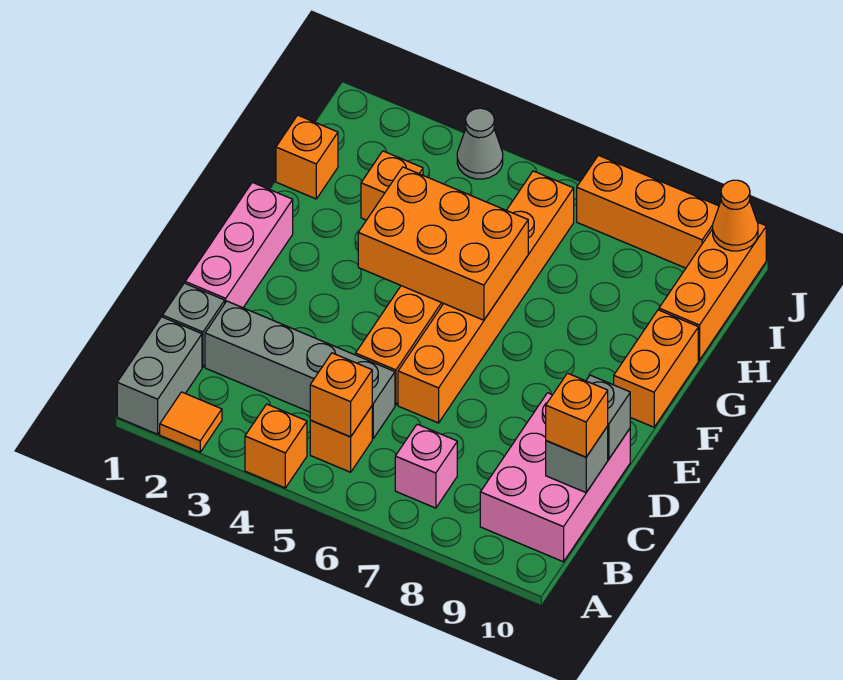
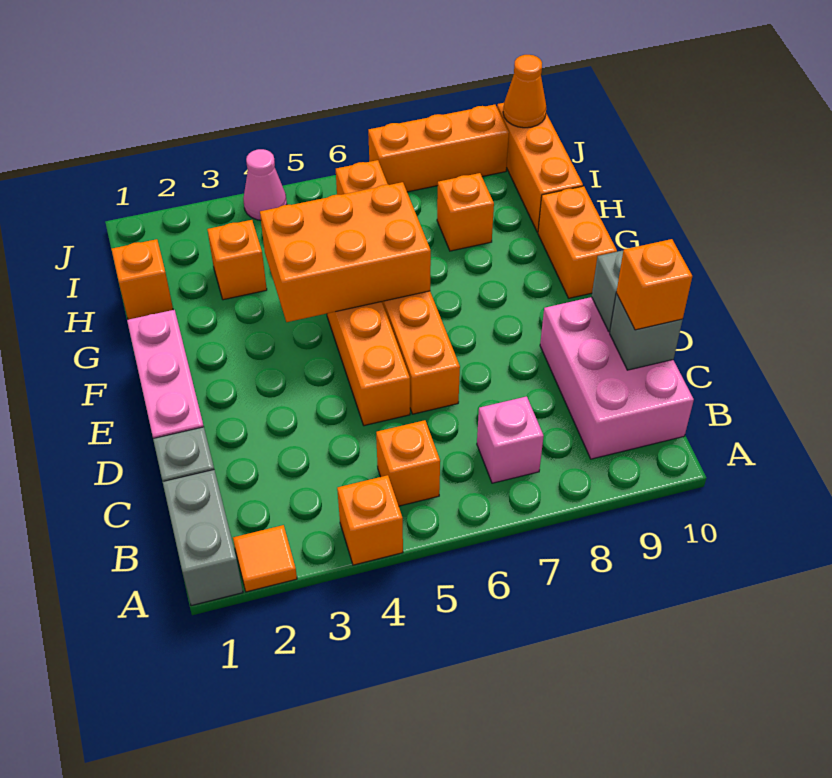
orange 1x1 brick [310,353,372,437] -> orange 1x1 brick moved to [437,173,494,251]
grey 1x4 brick [205,301,395,438] -> none
grey 1x1 cone [457,108,503,179] -> pink 1x1 cone [243,149,287,220]

